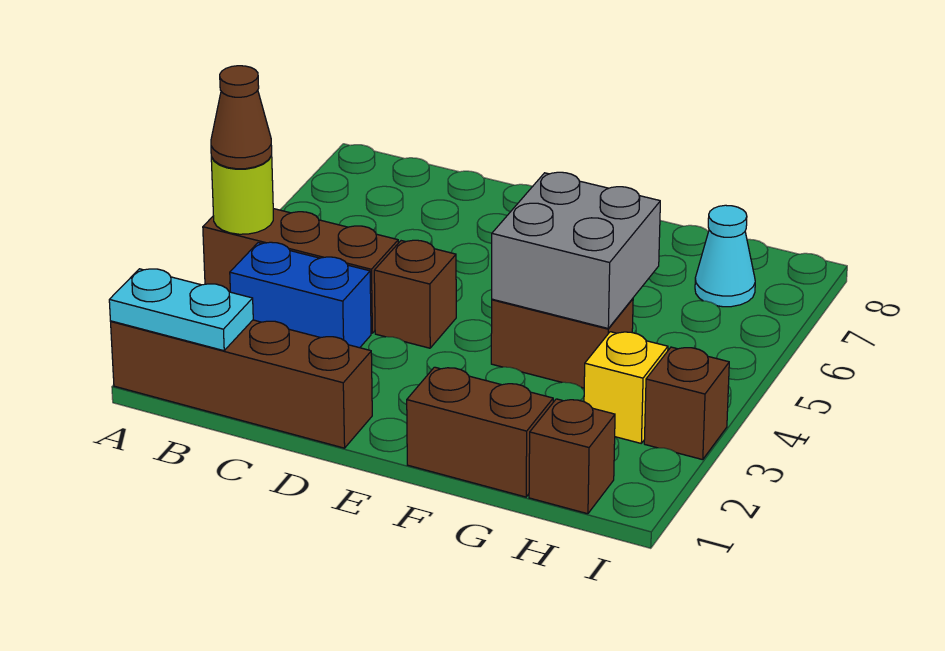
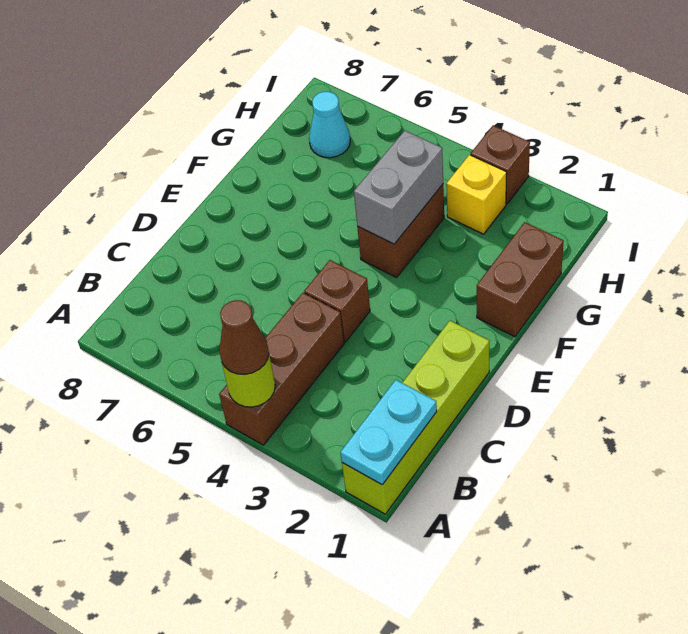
brown 1x4 brick [111,320,372,448] -> lime 1x4 brick [342,321,489,514]
blue 1x2 brick [230,242,371,348] -> none
grey 2x2 brick [492,172,660,328] -> grey 1x2 brick [354,131,443,244]
brown 1x1 brick [529,399,615,514] -> none

